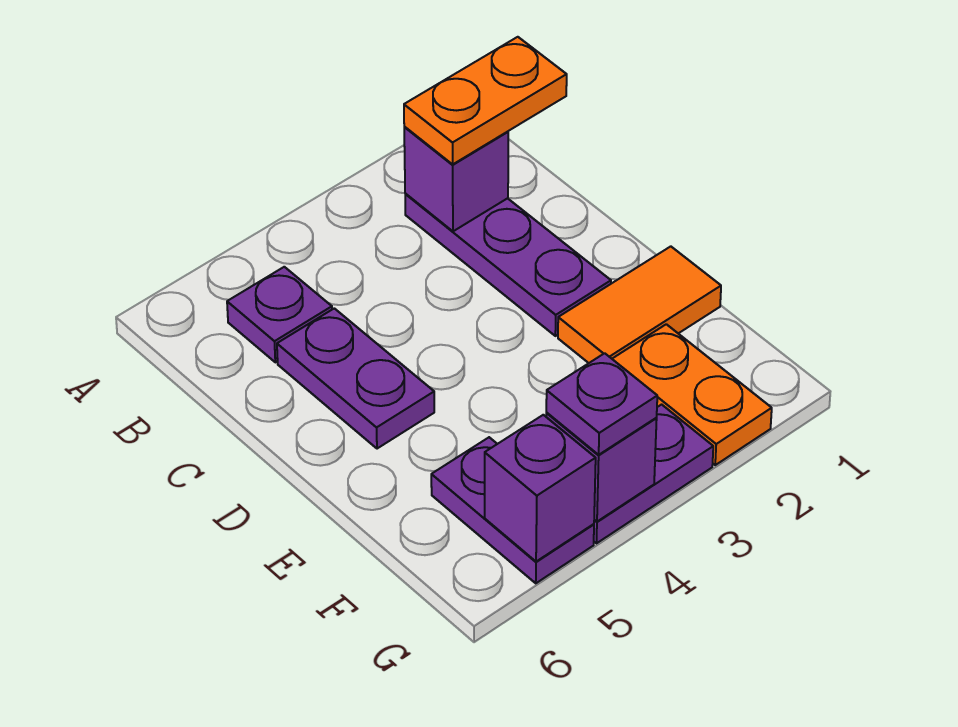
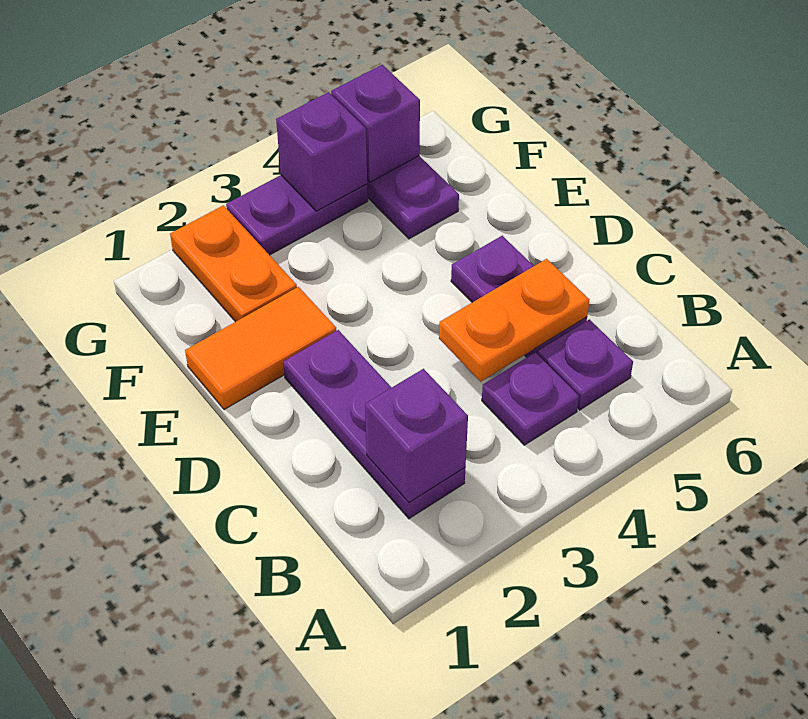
orange 1x2 plate [404,37,567,164] -> orange 1x2 plate moved to [439,259,589,381]
purple 1x1 plate [546,353,657,455] -> purple 1x1 plate moved to [482,352,579,445]

